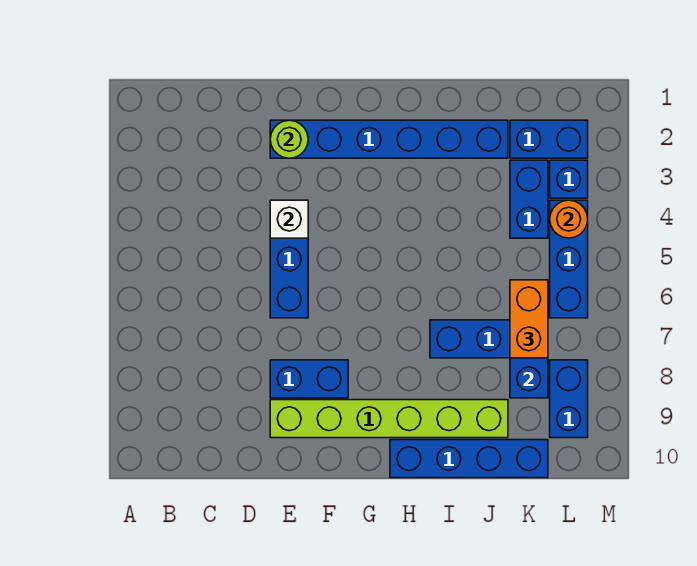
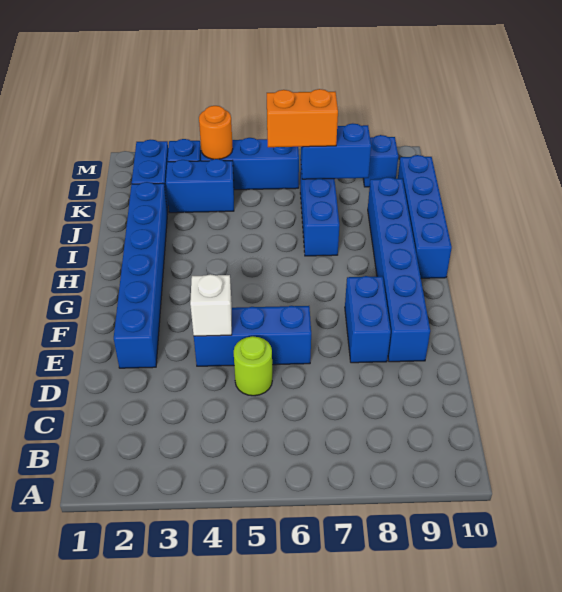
lime 1x1 round brick [270,120,308,158] -> lime 1x1 round brick moved to [234,336,272,396]
lime 1x6 brick [270,400,508,438] -> blue 1x6 brick [368,177,430,362]
blue 1x2 brick [550,360,588,438] -> blue 1x1 brick [363,135,398,187]

